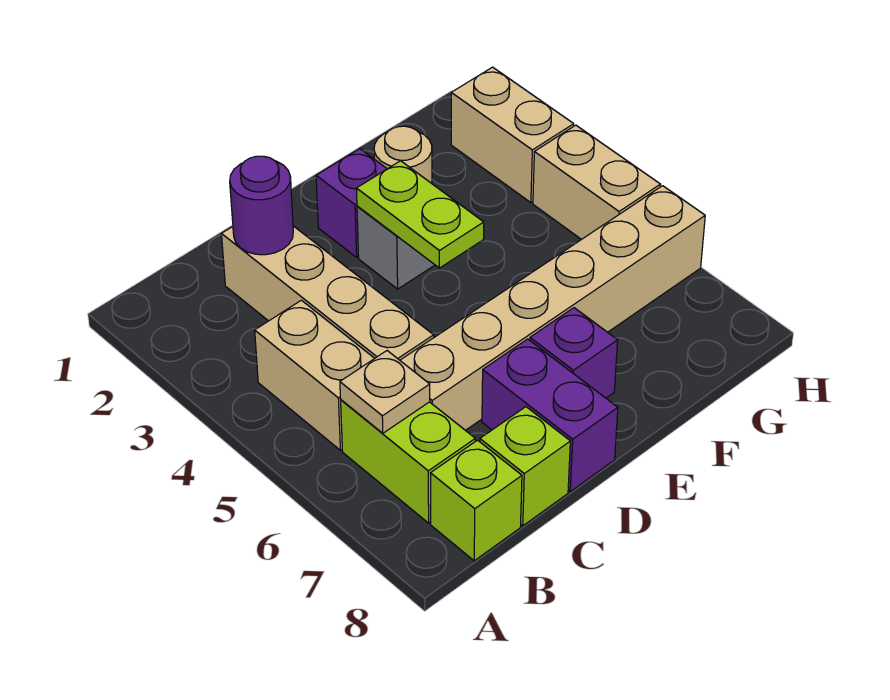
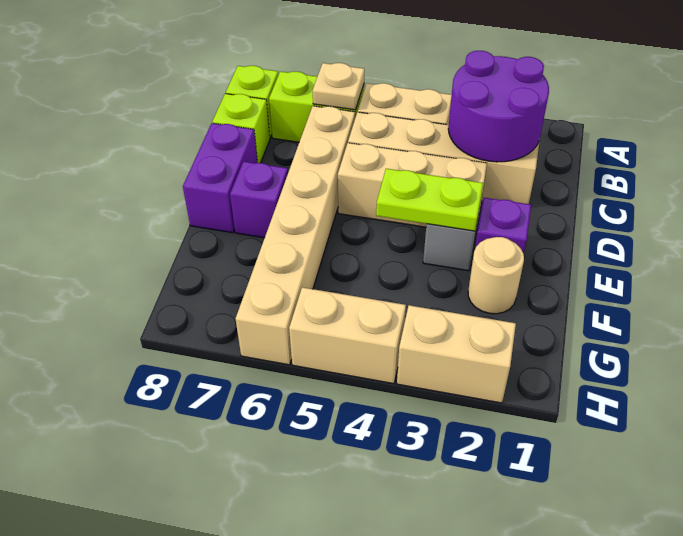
purple 1x1 round brick [230,156,293,255] -> purple 2x2 round brick [448,51,549,162]
none -> tan 1x3 brick [338,143,487,230]
purple 1x2 brick [482,339,618,491] -> purple 1x2 brick turned to [183,123,257,233]

